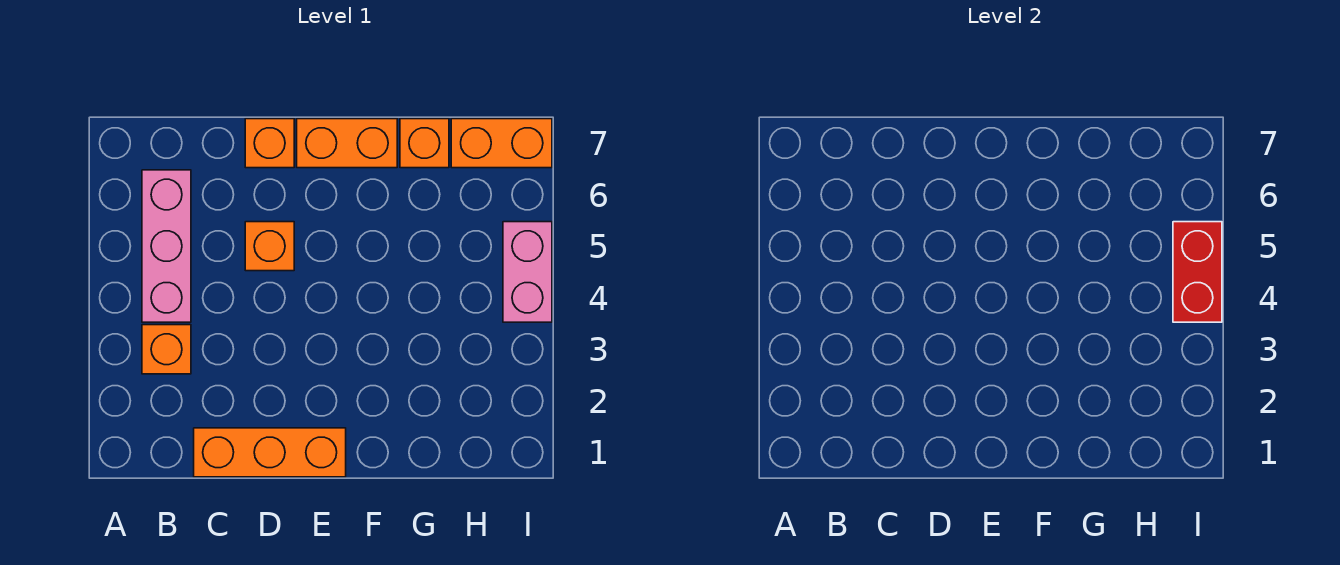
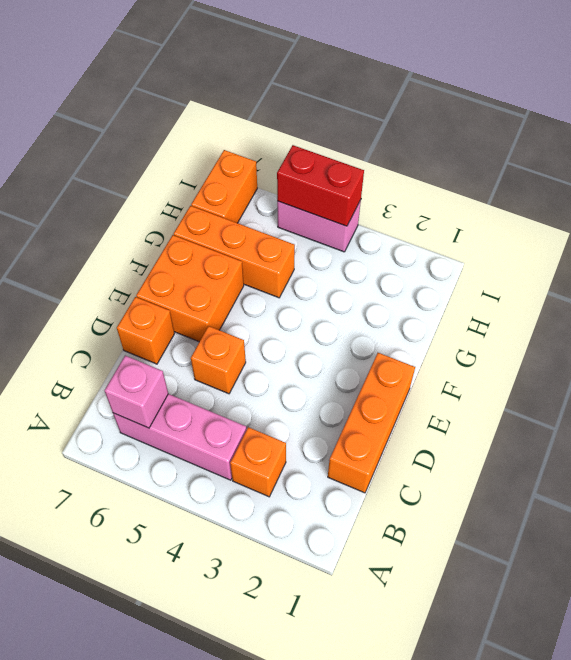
none -> pink 1x1 brick [104,356,168,428]
orange 1x2 brick [297,119,397,168] -> orange 2x2 brick [136,235,244,342]
orange 1x1 brick [400,119,449,168] -> orange 1x3 brick [174,206,295,298]

